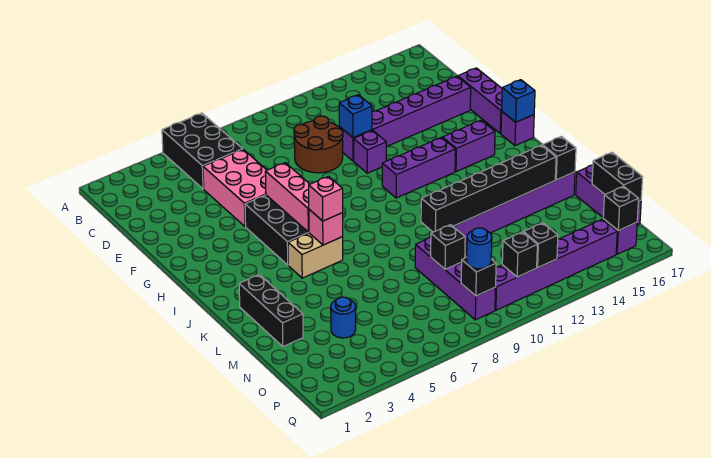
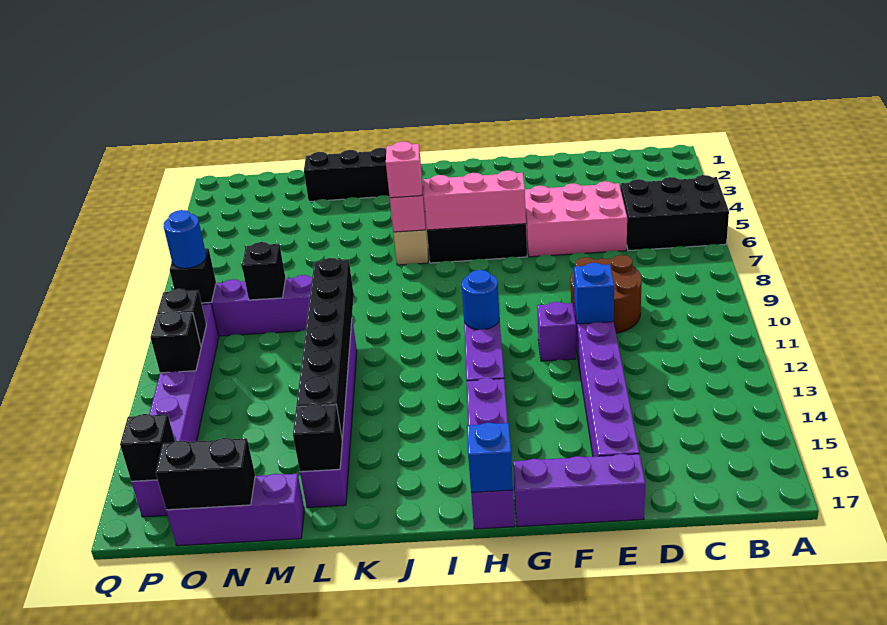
blue 1x1 round brick [331,297,356,338] -> blue 1x1 round brick moved to [462,270,500,330]

